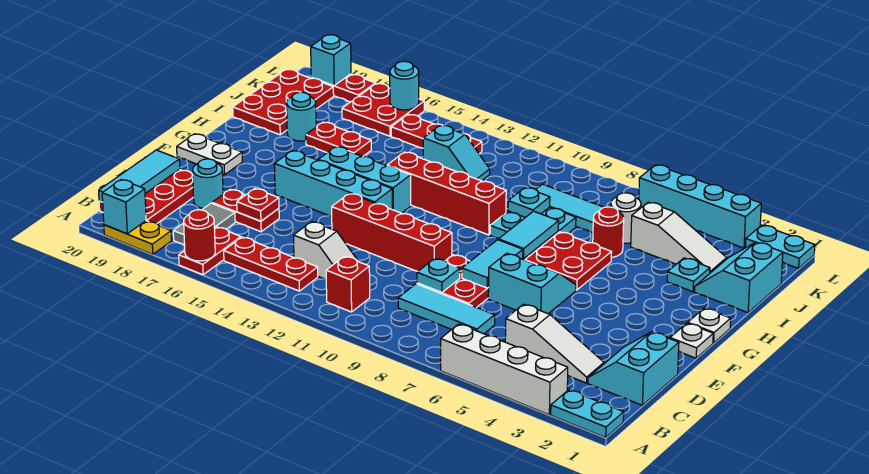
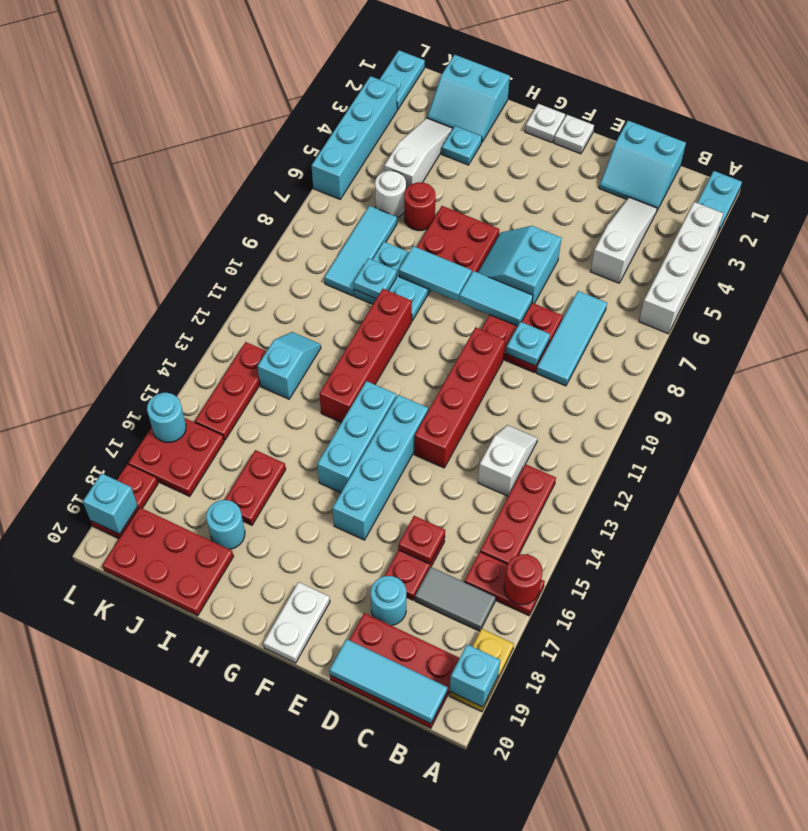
red 1x1 brick [326,256,370,312] -> none

